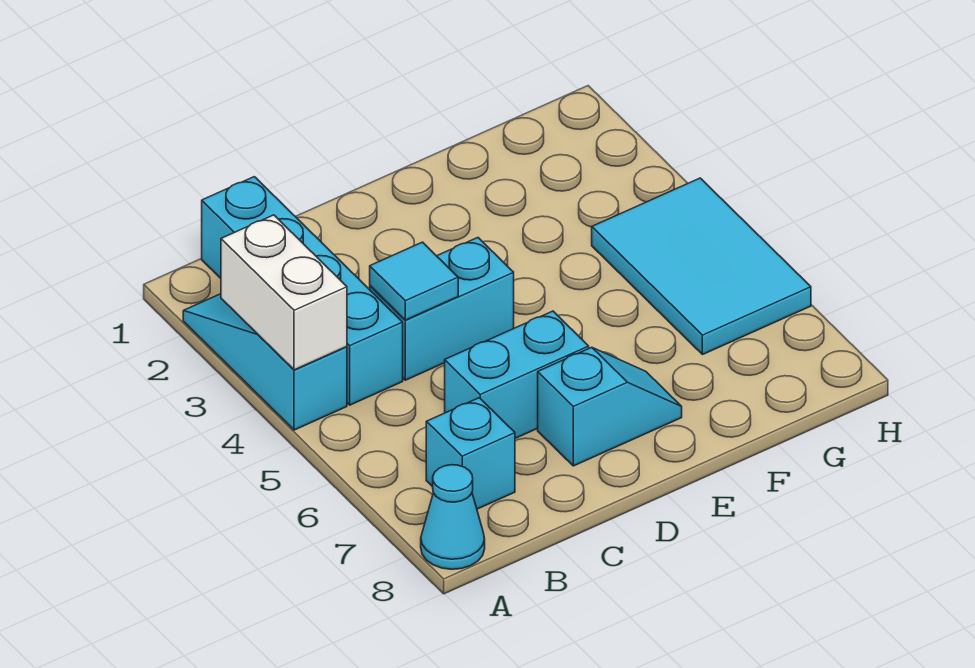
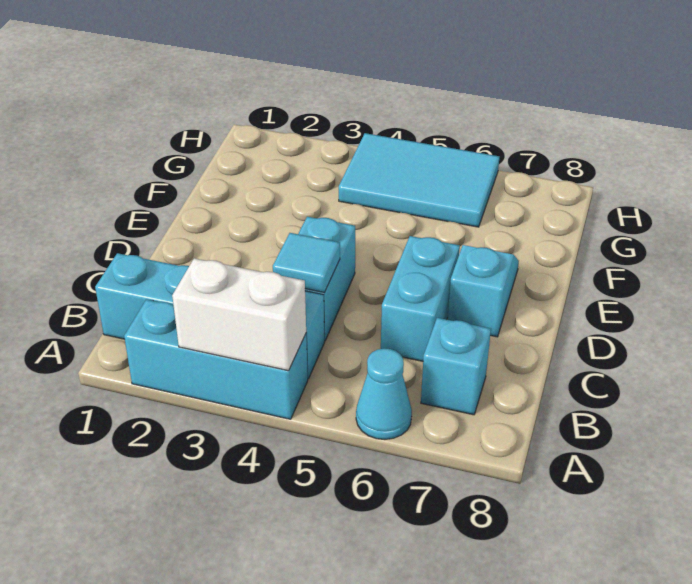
cyan 1x3 slope [183,294,347,430] -> cyan 1x3 brick [124,299,308,419]
cyan 1x1 cone [421,465,485,569] -> cyan 1x1 cone moved to [356,348,412,439]

